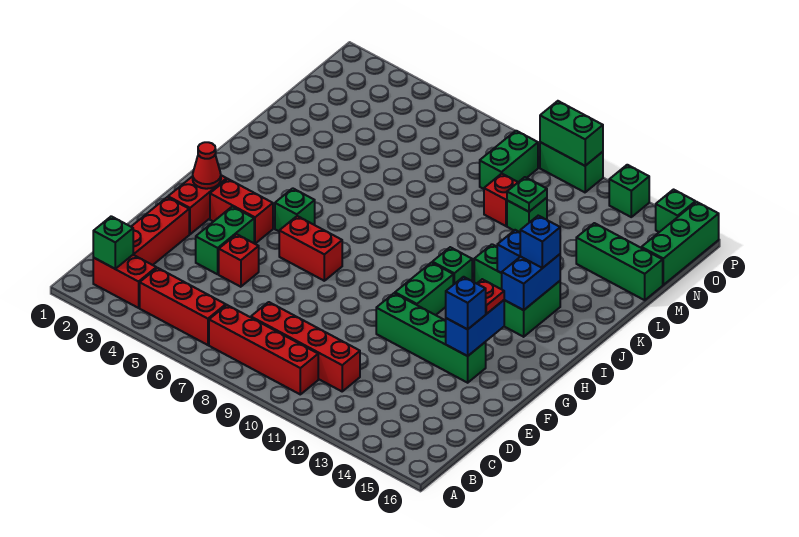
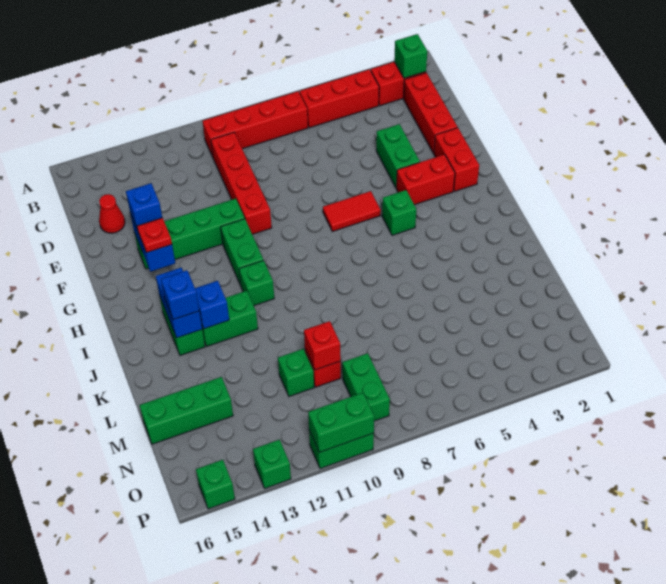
red 1x4 brick [251,302,360,391] -> red 1x4 brick turned to [211,132,272,234]
red 1x1 brick [219,234,259,287] -> red 1x1 brick moved to [304,321,341,370]
red 1x1 cone [193,142,221,189] -> red 1x1 cone moved to [99,194,125,233]
red 1x2 brick [279,216,342,281] -> red 1x2 tile [323,191,381,232]
green 1x1 plate [507,177,547,212] -> none
green 1x3 brick [641,202,719,285] -> none

